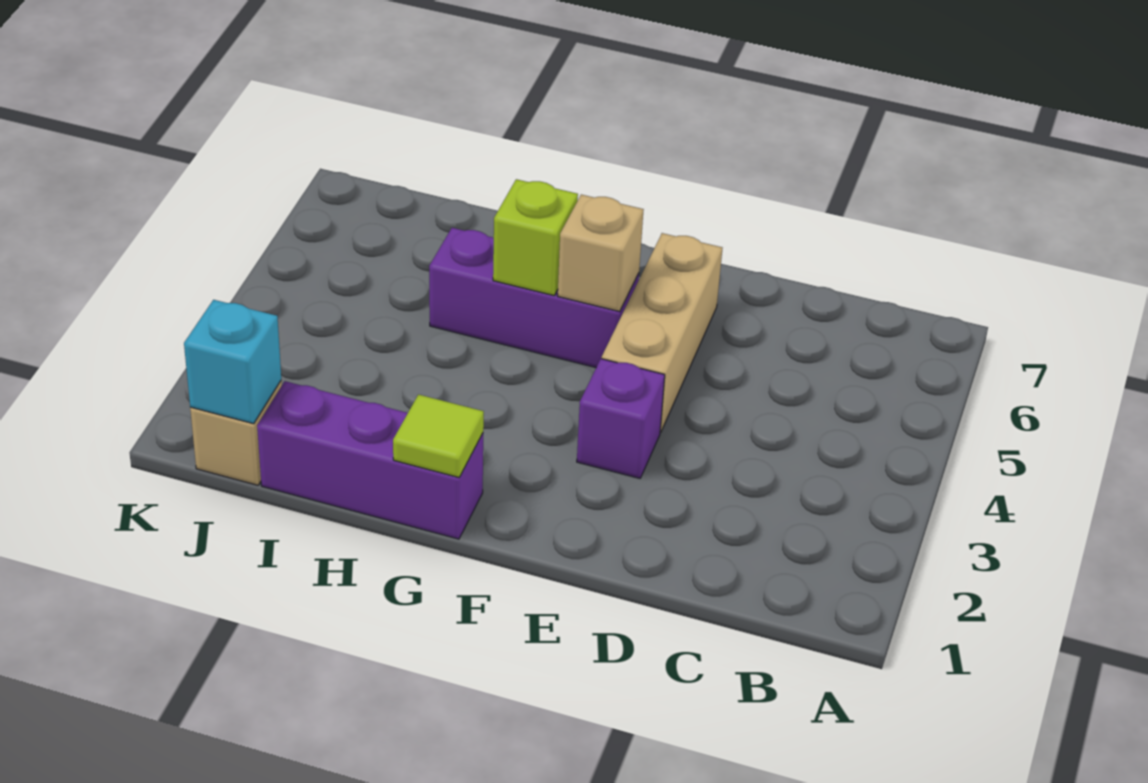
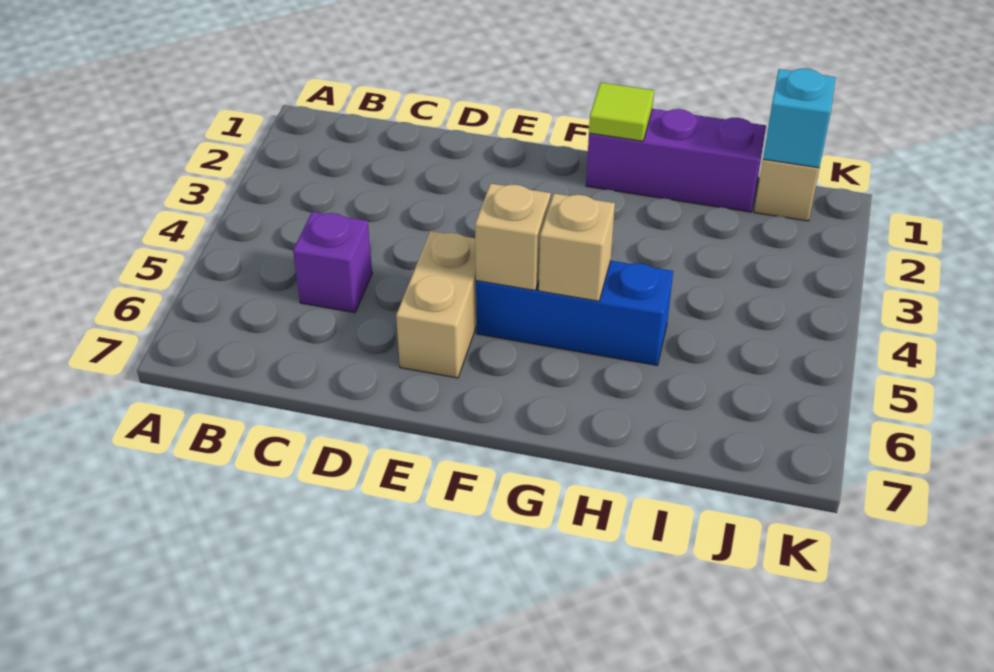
purple 1x1 brick [577,359,665,478] -> purple 1x1 brick moved to [293,212,372,313]
tan 1x3 brick [602,233,722,433] -> tan 1x2 brick [396,231,477,378]
purple 1x3 brick [429,228,639,367] -> blue 1x3 brick [476,261,673,365]
lime 1x1 brick [493,179,578,295] -> tan 1x1 brick [539,193,615,301]

